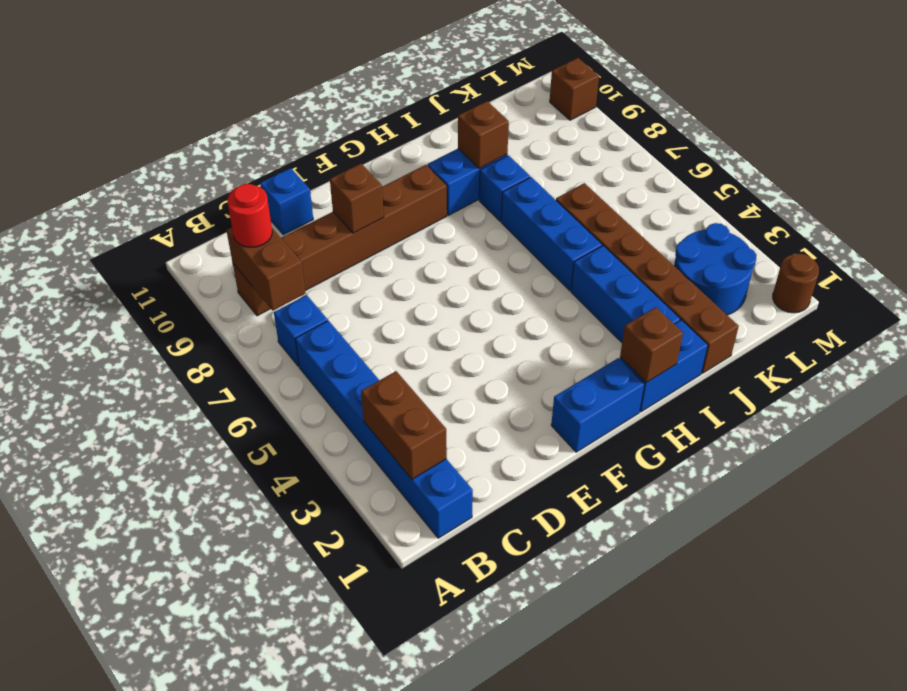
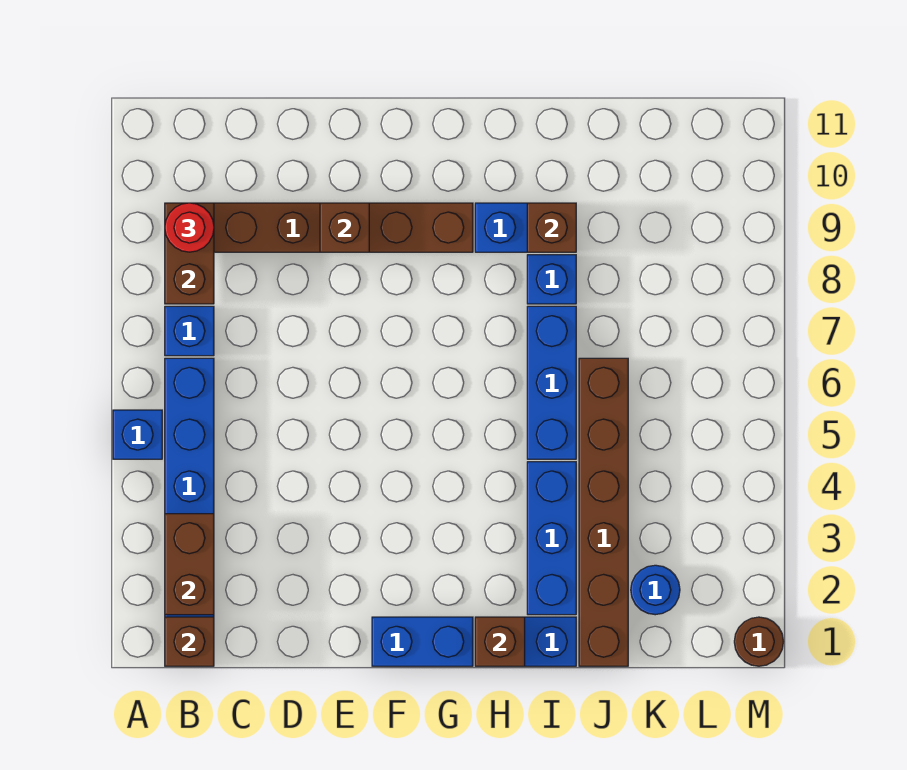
blue 1x1 brick [260,168,313,235] -> blue 1x1 brick moved to [113,410,162,459]
blue 2x2 round brick [674,223,757,315] -> blue 1x1 round brick [631,565,680,615]
brown 1x1 brick [550,58,599,120] -> brown 1x1 brick moved to [165,617,214,666]

